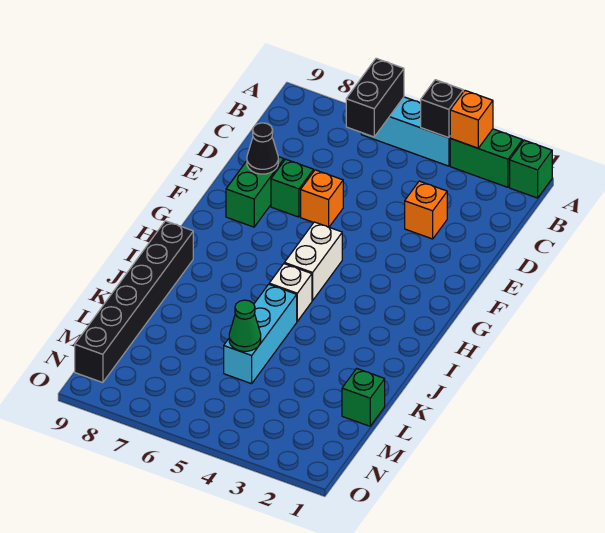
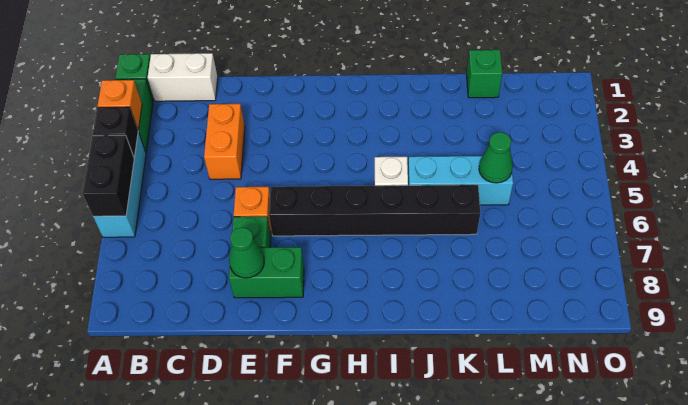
black 1x2 brick [346,58,404,137] -> black 1x2 brick turned to [82,135,134,216]
orange 1x1 brick [405,181,447,239] -> orange 1x2 brick [204,104,245,179]
black 1x1 cone [247,123,278,174] -> green 1x1 cone [229,227,264,278]
white 1x2 brick [284,222,342,301] -> white 1x2 brick moved to [148,53,218,101]
black 1x6 brick [75,221,193,383] -> black 1x6 brick moved to [269,185,480,236]

